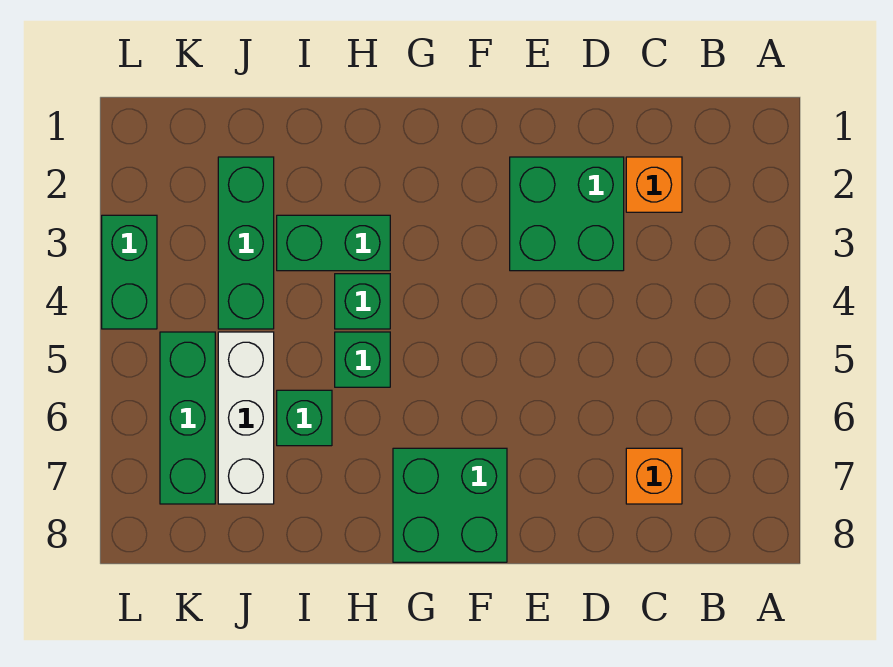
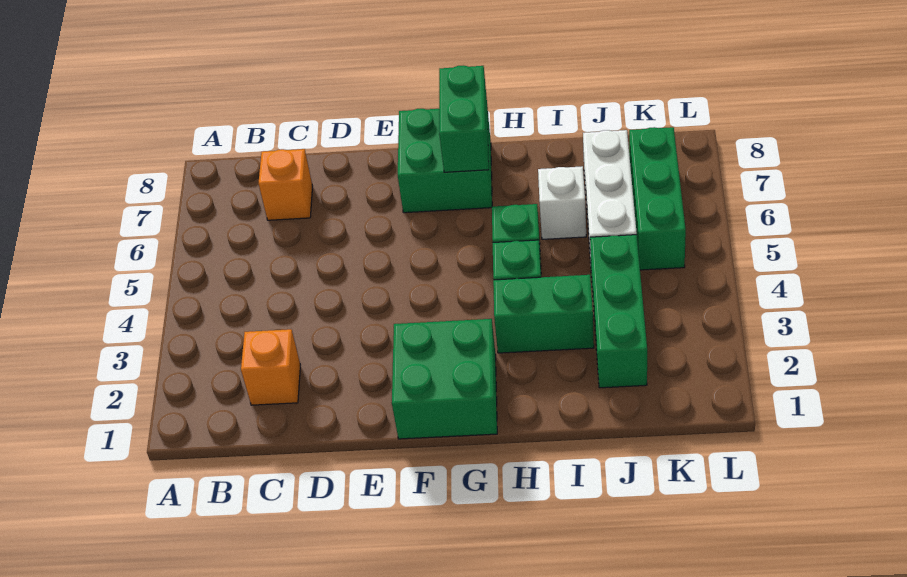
green 2x2 brick [510,157,624,271] -> green 2x2 brick moved to [392,319,497,439]
green 1x1 brick [277,390,332,446] -> white 1x1 brick [538,166,586,239]
green 1x2 brick [102,215,157,329] -> green 1x2 brick moved to [439,65,489,172]

